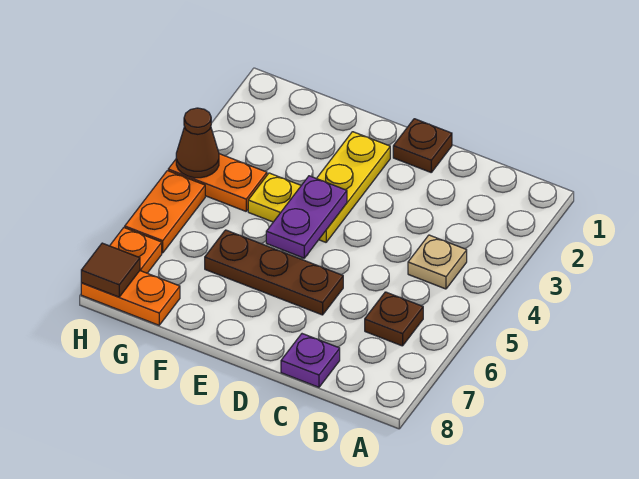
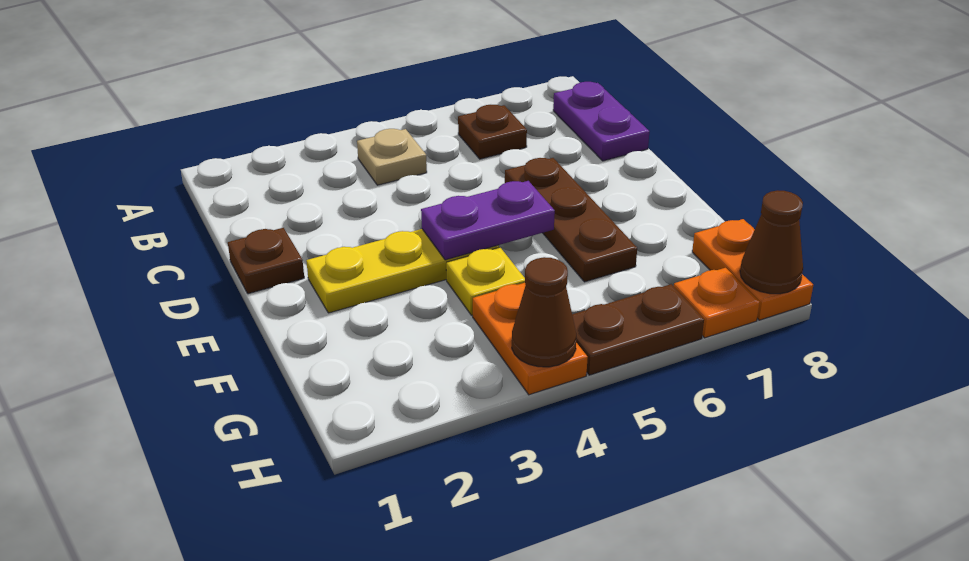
purple 1x1 plate [281,334,340,387] -> purple 1x2 plate [553,82,650,161]
orange 1x2 plate [125,171,205,253] -> brown 1x2 plate [572,284,704,375]
brown 1x1 tile [81,243,140,297] -> brown 1x1 cone [740,190,803,294]

